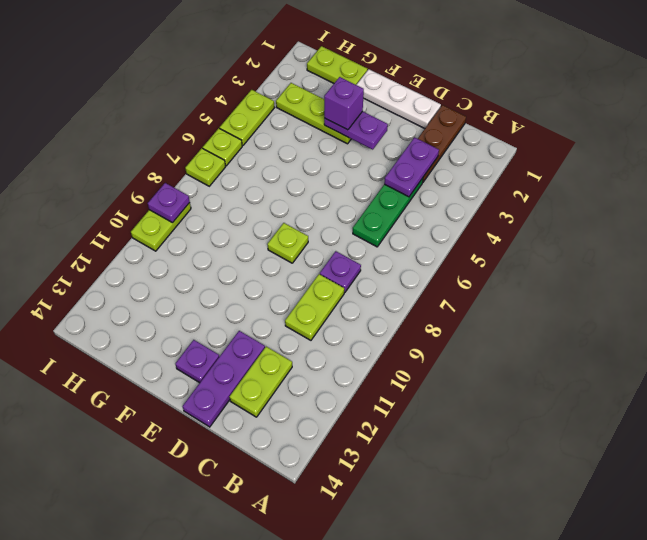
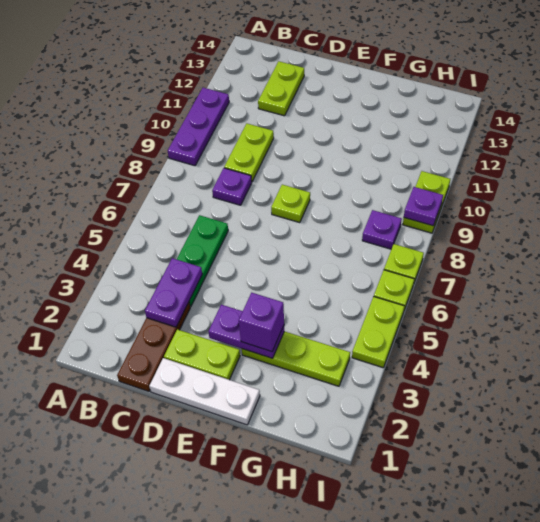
purple 1x3 plate [183,331,265,427] -> purple 1x3 plate moved to [168,88,229,166]
purple 1x1 plate [175,340,219,383] -> purple 1x1 plate moved to [362,210,402,249]
lime 1x2 plate [307,46,367,85] -> lime 1x2 plate moved to [164,329,240,380]

